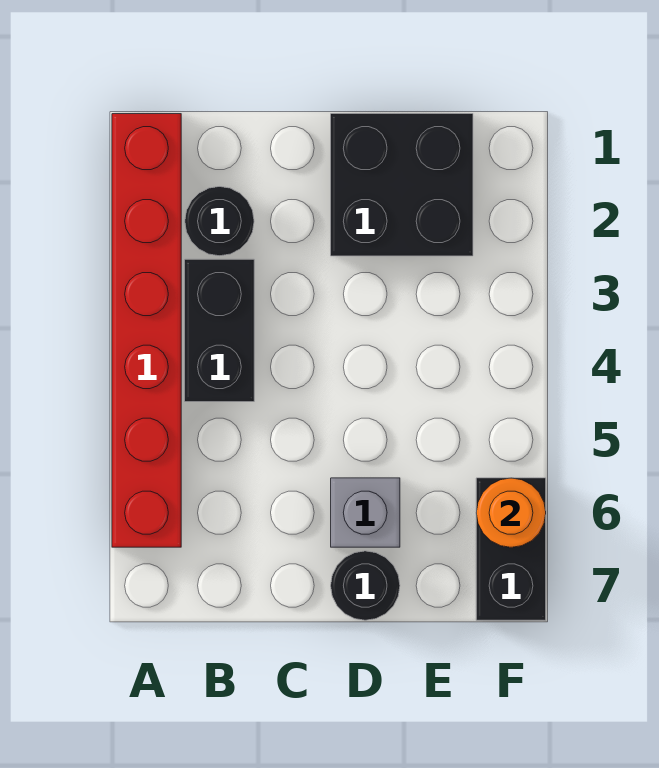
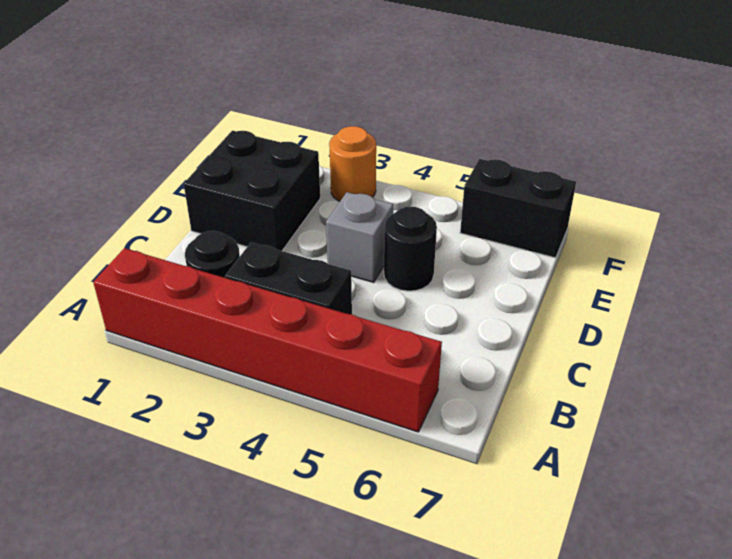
grey 1x1 brick [331,478,400,547] -> grey 1x1 brick moved to [326,192,393,282]
black 1x1 round brick [331,551,400,620] -> black 1x1 round brick moved to [384,206,437,291]
orange 1x1 round brick [476,478,546,547] -> orange 1x1 round brick moved to [329,126,376,201]

